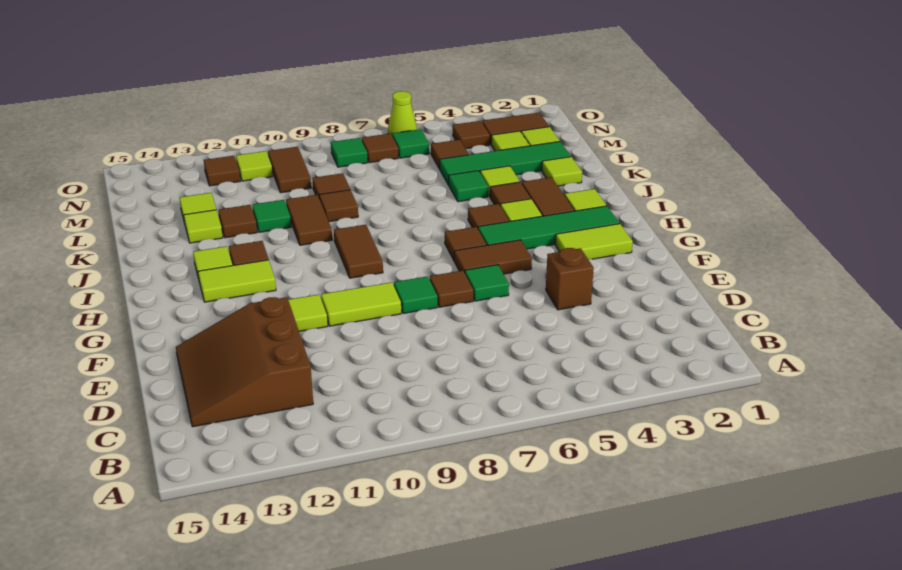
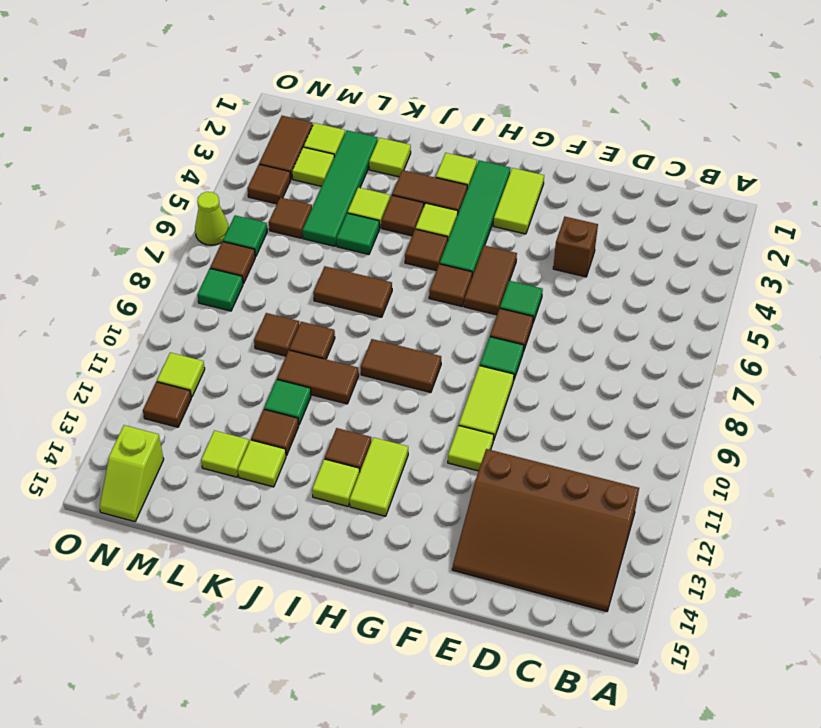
brown 3x3 slope [176,297,313,427] -> brown 3x4 slope [452,449,639,611]
brown 1x2 tile [268,147,311,193] -> brown 1x2 tile moved to [313,266,392,317]
none -> lime 1x2 slope [99,425,164,522]

